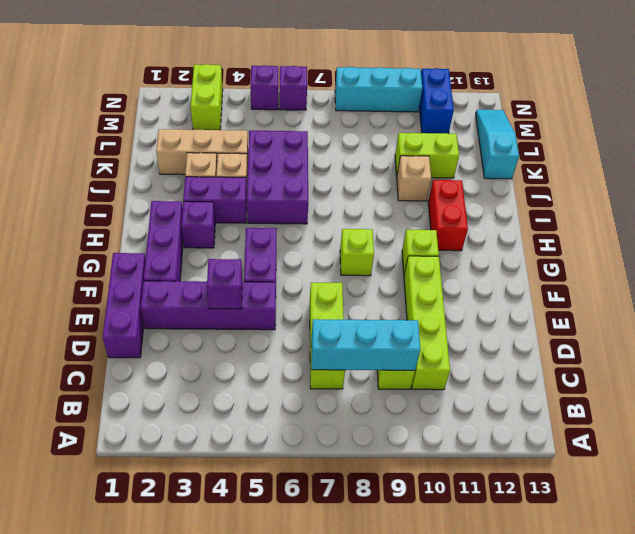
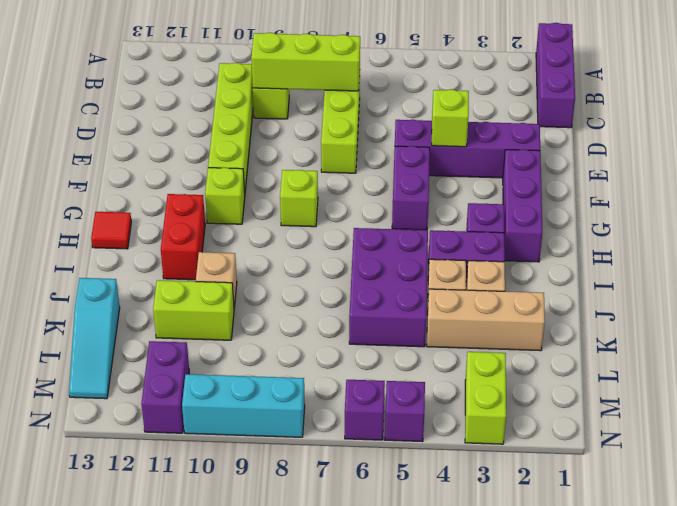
cyan 1x3 brick [311,319,420,370] -> lime 1x3 brick [251,33,360,91]
purple 1x3 brick [103,253,146,358] -> purple 1x3 brick moved to [536,23,575,128]
purple 1x1 brick [207,259,242,309] -> lime 1x1 brick [432,89,469,147]
none -> red 1x1 tile [91,212,131,249]
blue 1x2 brick [419,68,454,134] -> purple 1x2 brick [141,341,189,433]

